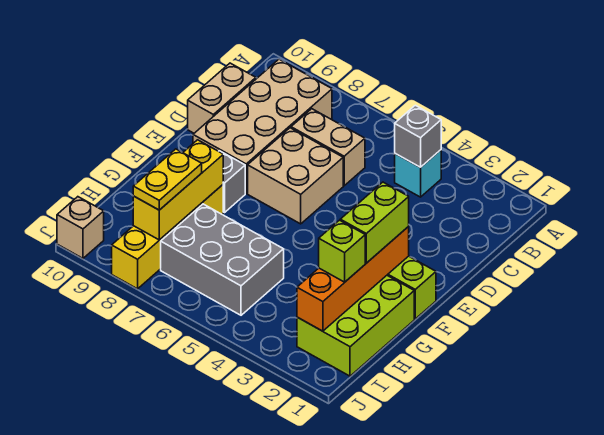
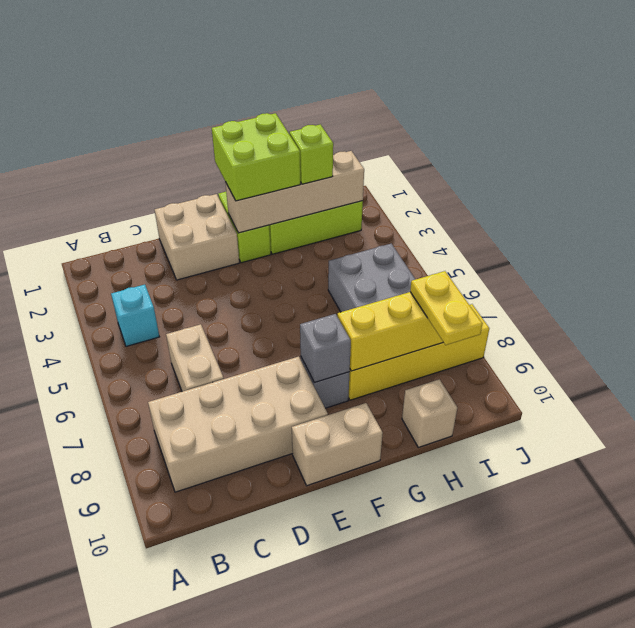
grey 1x1 brick [395,105,441,167] -> grey 1x1 brick moved to [300,314,351,383]
tan 1x2 brick [188,63,256,133] -> tan 1x2 brick moved to [292,403,383,486]
tan 2x2 brick [248,128,343,224] -> tan 2x2 brick moved to [155,194,239,280]
orange 1x4 brick [297,227,409,331] -> tan 1x4 brick [225,151,364,233]
lime 1x2 brick [340,182,409,263] -> lime 2x2 brick [212,113,300,201]
yellow 1x2 plate [133,149,202,210] -> yellow 1x2 plate turned to [410,271,482,345]
tan 1x1 brick [57,197,104,258] -> tan 1x1 brick moved to [402,379,457,447]

